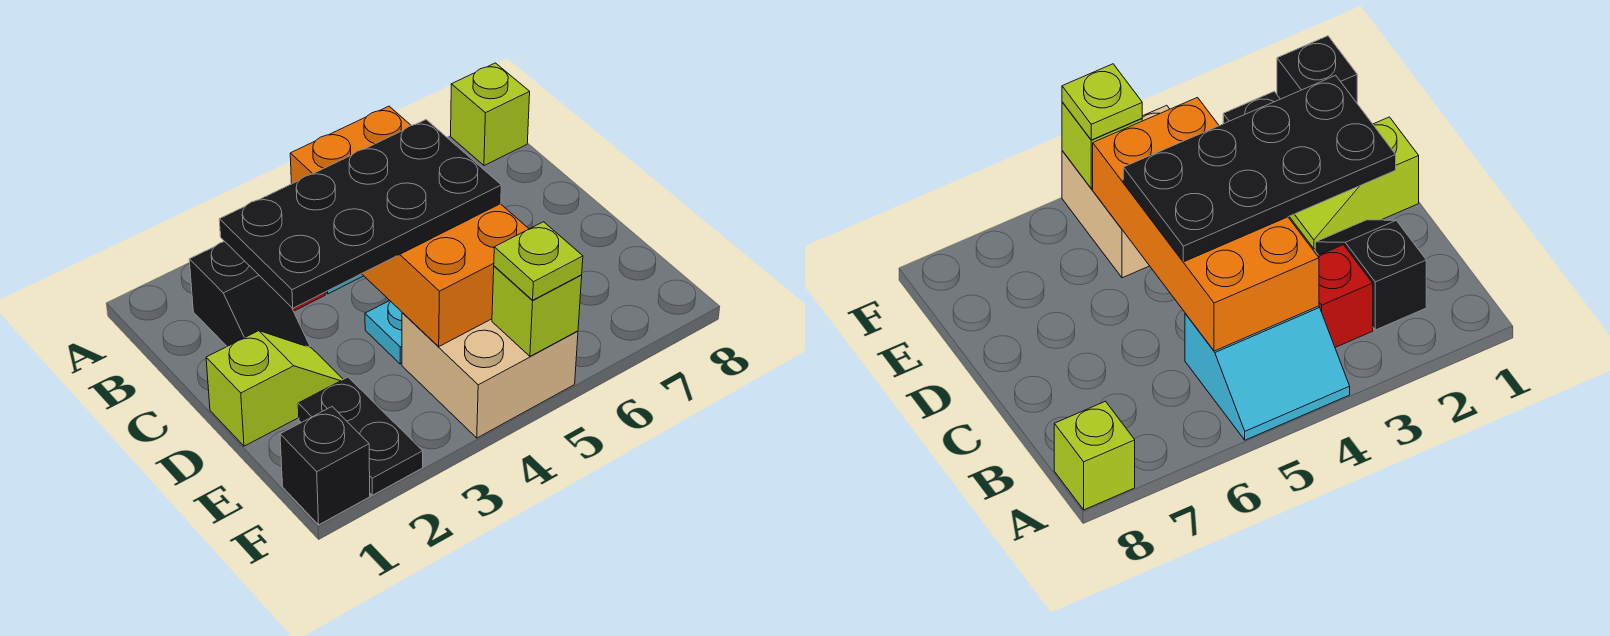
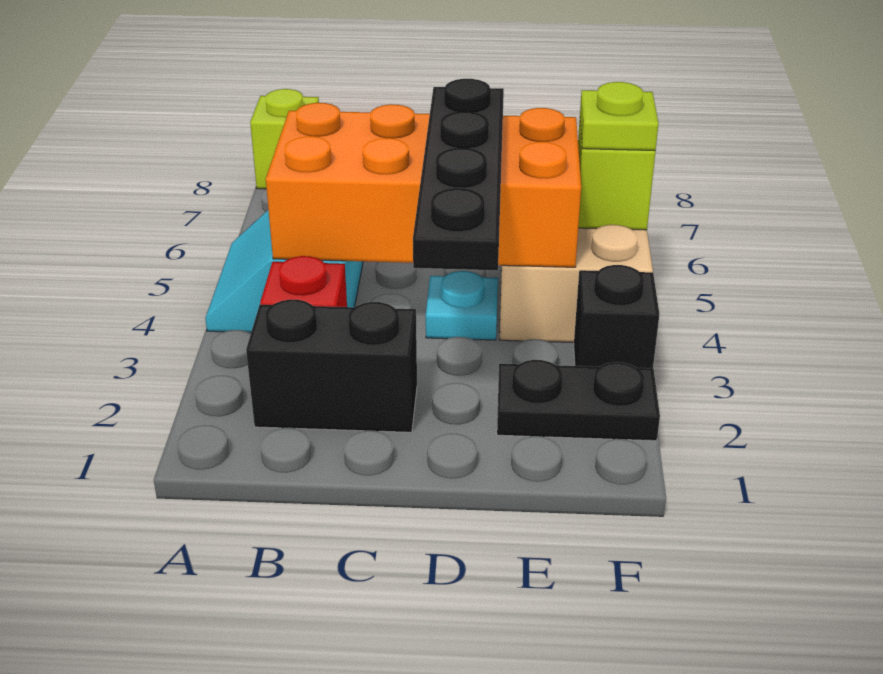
black 1x2 slope [189,241,310,347] -> black 1x2 brick [246,299,417,432]
black 2x4 plate [219,120,501,308] -> black 1x4 plate [413,79,504,270]
lime 1x2 slope [206,331,343,446] -> none
black 1x1 brick [280,407,370,525] -> black 1x1 brick moved to [574,265,659,368]

